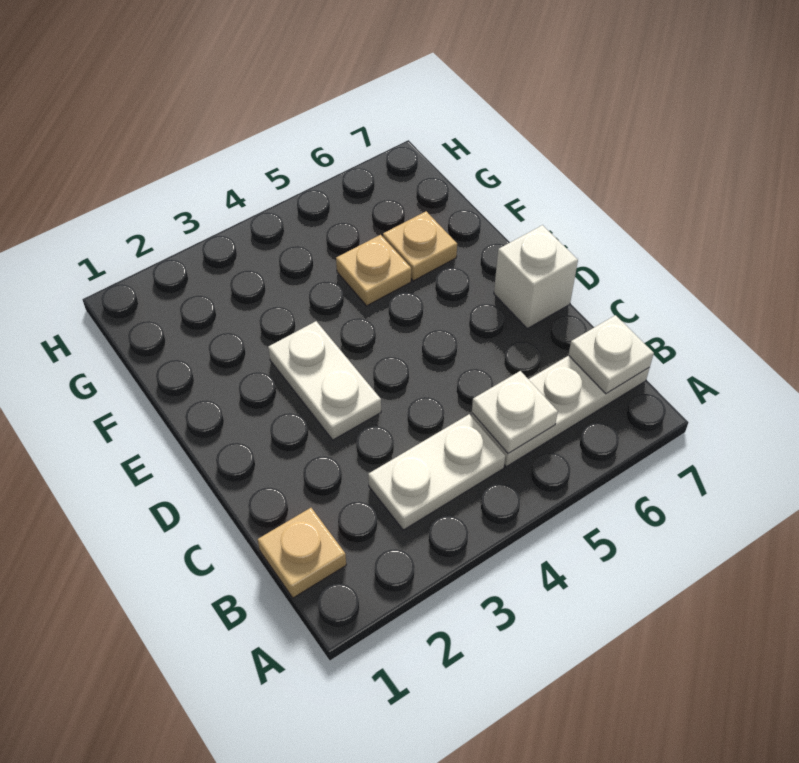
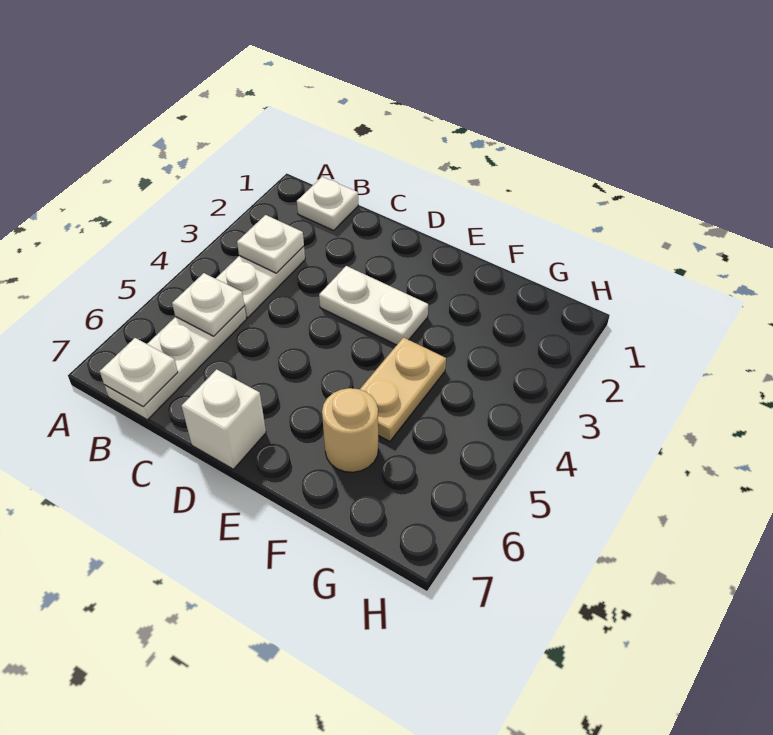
tan 1x1 plate [258,508,346,598] -> white 1x1 plate [297,177,358,230]
none -> white 1x1 plate [237,215,304,273]
tan 1x1 plate [336,235,411,306] -> tan 1x2 plate [360,337,446,441]
tan 1x1 plate [383,211,457,281] -> tan 1x1 round brick [322,388,378,472]

